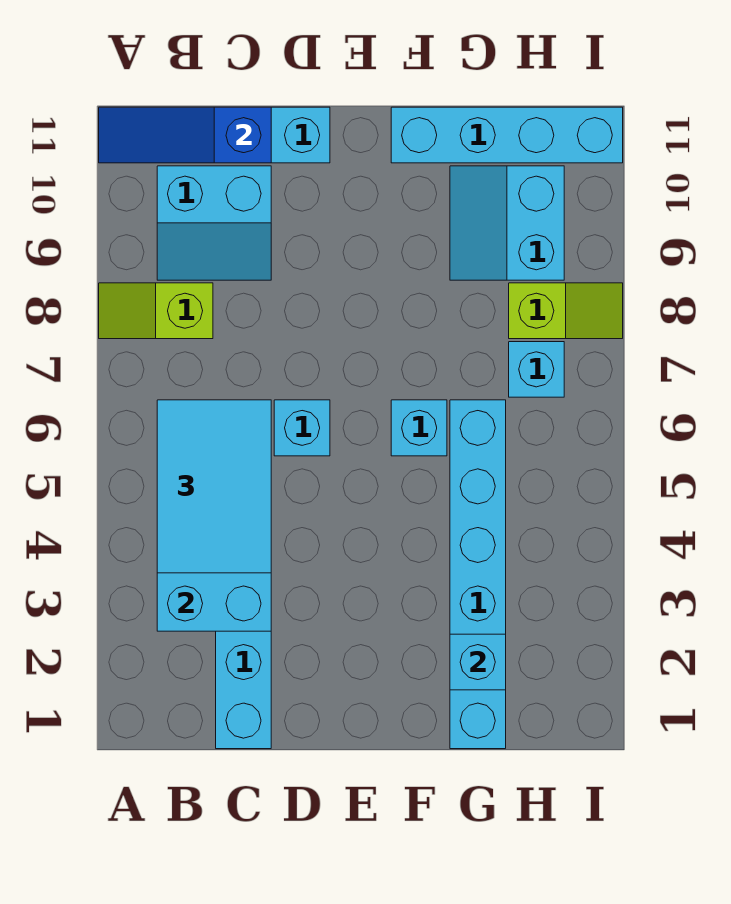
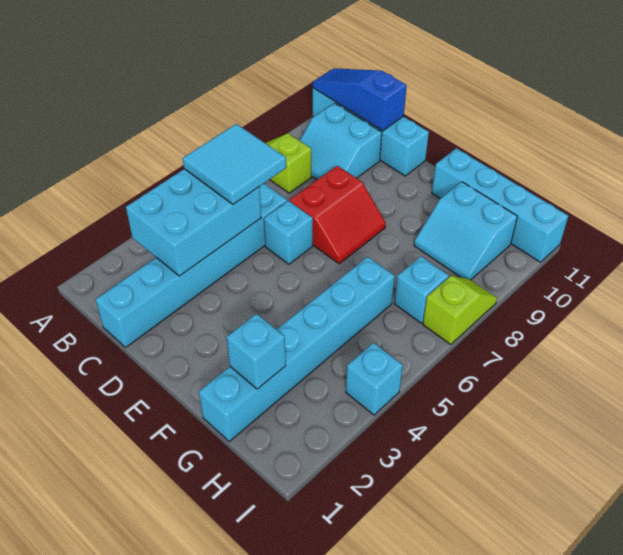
cyan 2x3 tile [157,400,271,573] -> cyan 2x2 tile [183,124,286,204]
none -> red 2x2 slope [290,166,386,264]
cyan 1x1 brick [391,400,447,456] -> cyan 1x1 brick moved to [346,343,403,415]
cyan 2x2 slope [450,166,564,280] -> cyan 2x2 slope turned to [414,182,517,280]
lime 1x2 slope [509,283,623,339] -> lime 1x2 slope turned to [423,276,497,345]

